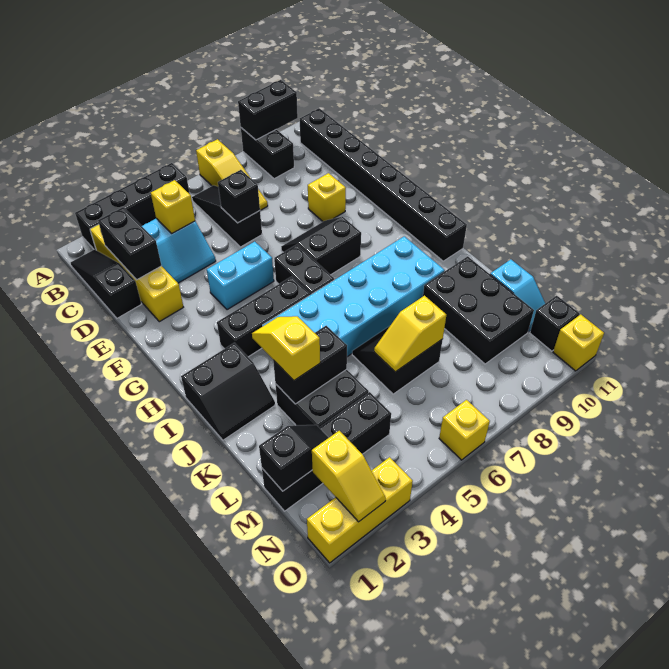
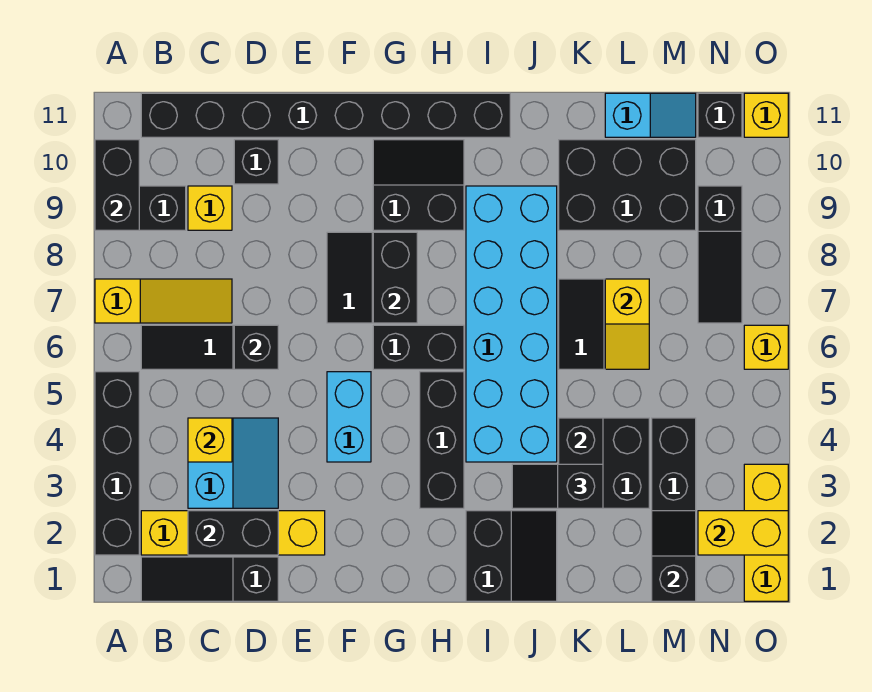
none -> black 1x1 brick [234,140,278,184]
yellow 1x1 brick [308,173,346,221] -> yellow 1x1 brick moved to [188,186,232,230]
none -> black 1x2 brick [373,232,417,323]
none -> black 2x2 slope [373,140,464,230]
yellow 1x2 slope [252,316,320,380] -> black 1x2 slope [512,464,603,508]
yellow 1x2 slope [312,431,386,522] -> yellow 1x2 brick [698,511,788,555]
none -> black 1x3 slope [698,186,742,323]

